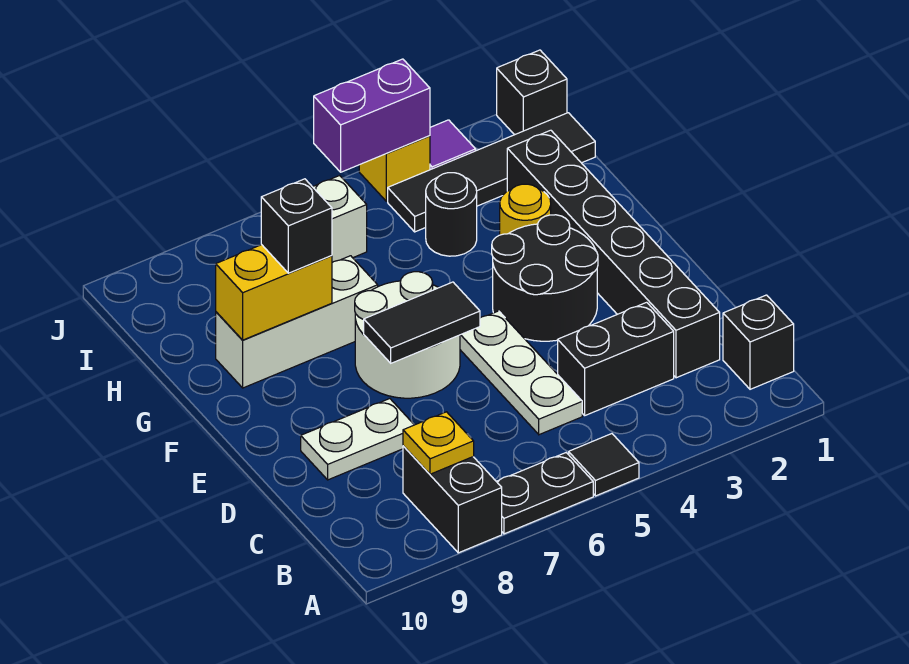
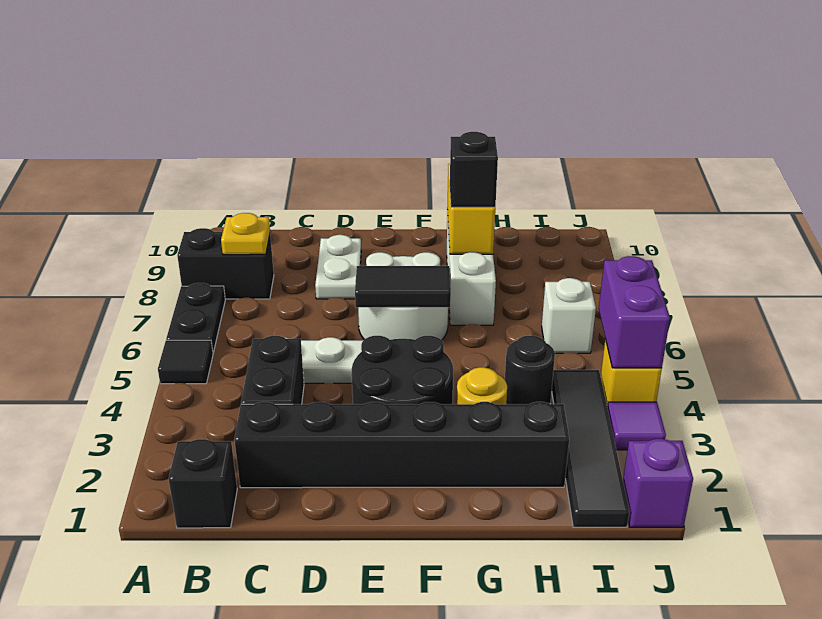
black 1x2 tile [364,282,480,363] -> black 1x2 tile turned to [355,266,451,307]
black 1x1 brick [497,50,567,135] -> purple 1x1 brick [623,439,693,527]

